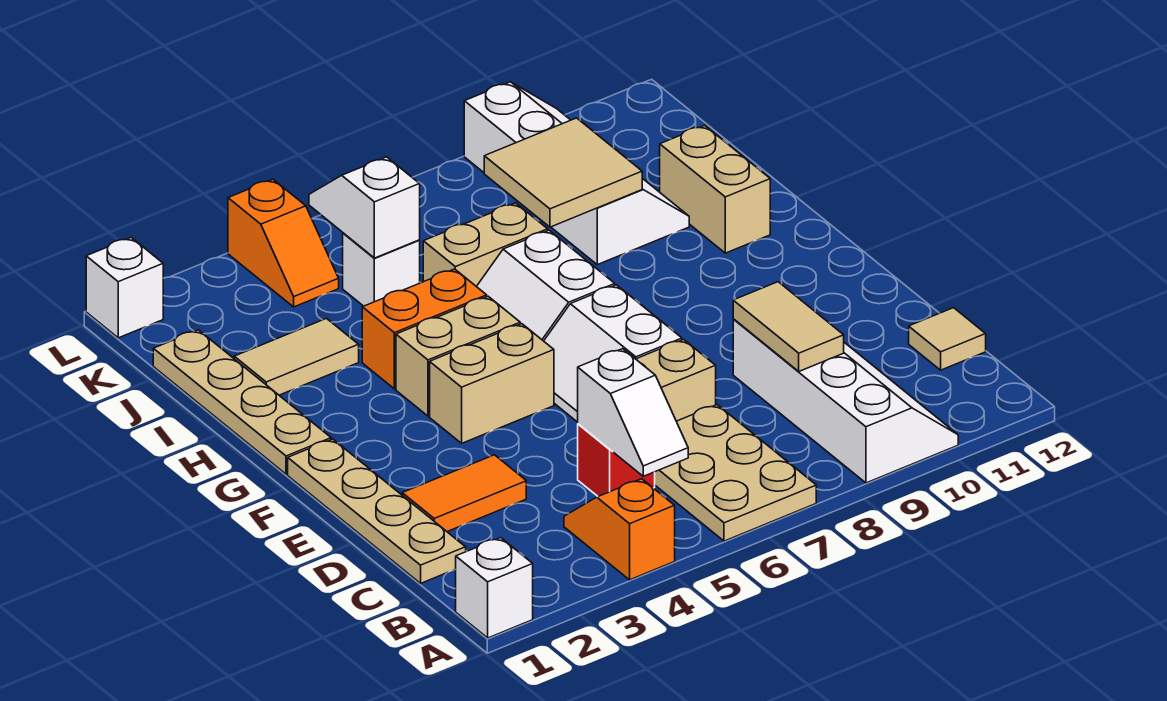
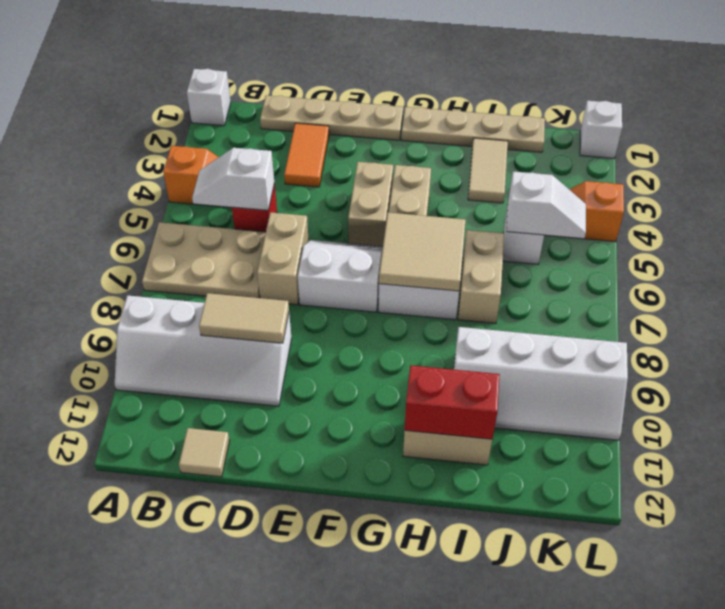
orange 1x2 brick [362,269,487,389] -> none
none -> red 1x2 brick [405,365,500,439]
tan 2x2 tile [484,118,642,227] -> tan 2x2 tile moved to [379,212,466,291]

